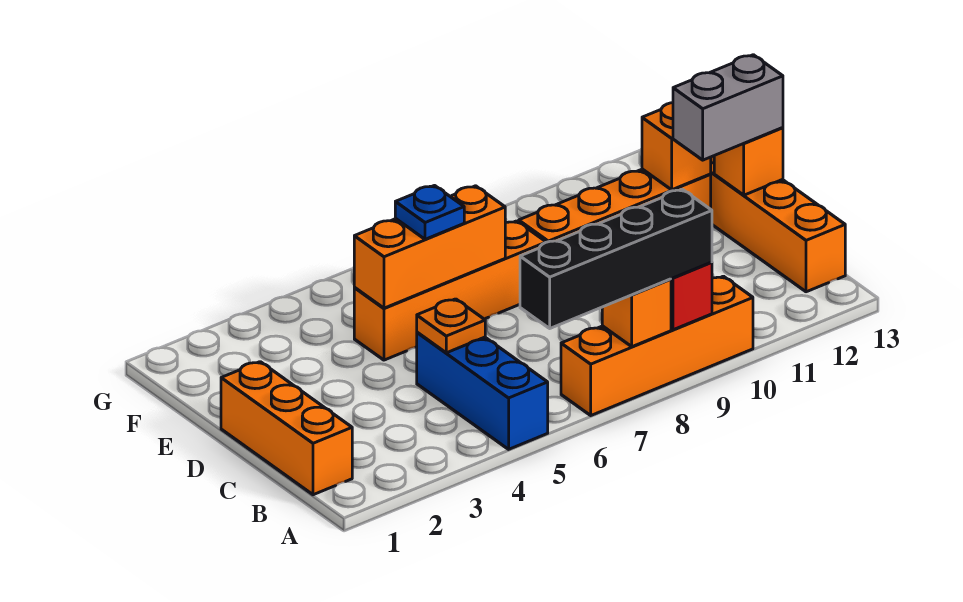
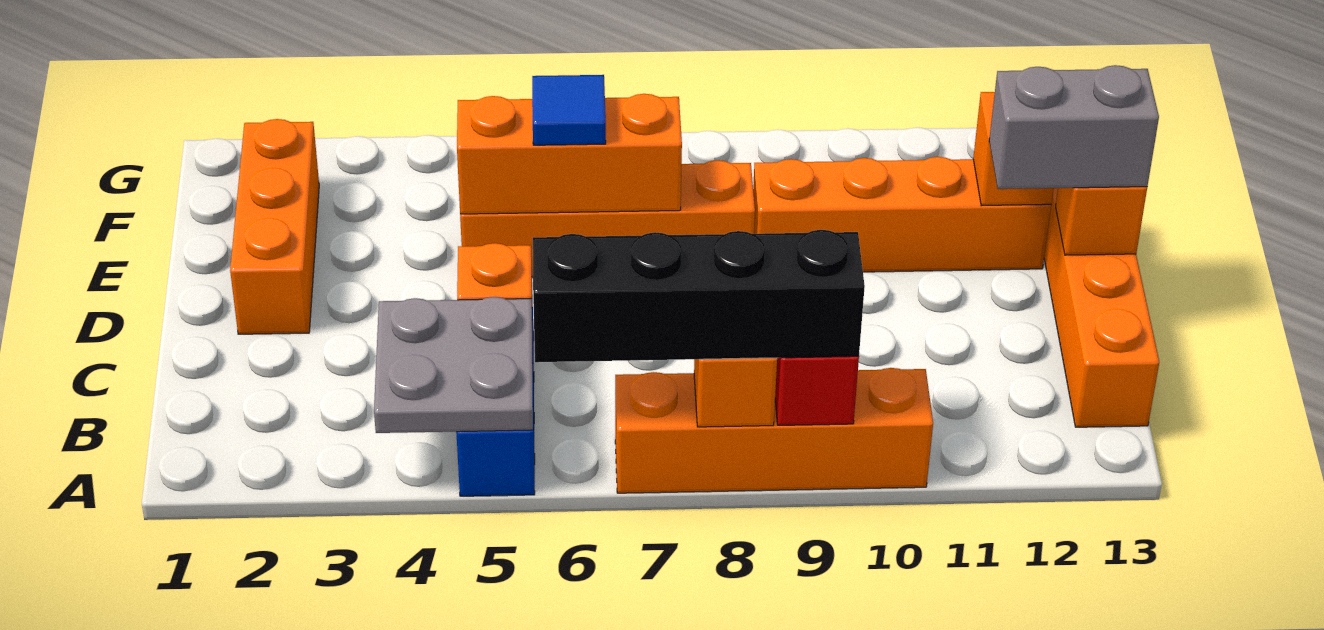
none -> grey 2x2 plate [374,297,533,433]
orange 1x3 brick [221,362,352,495] -> orange 1x3 brick moved to [230,119,319,334]
blue 1x1 plate [395,186,464,239] -> blue 1x1 tile [532,75,606,145]

